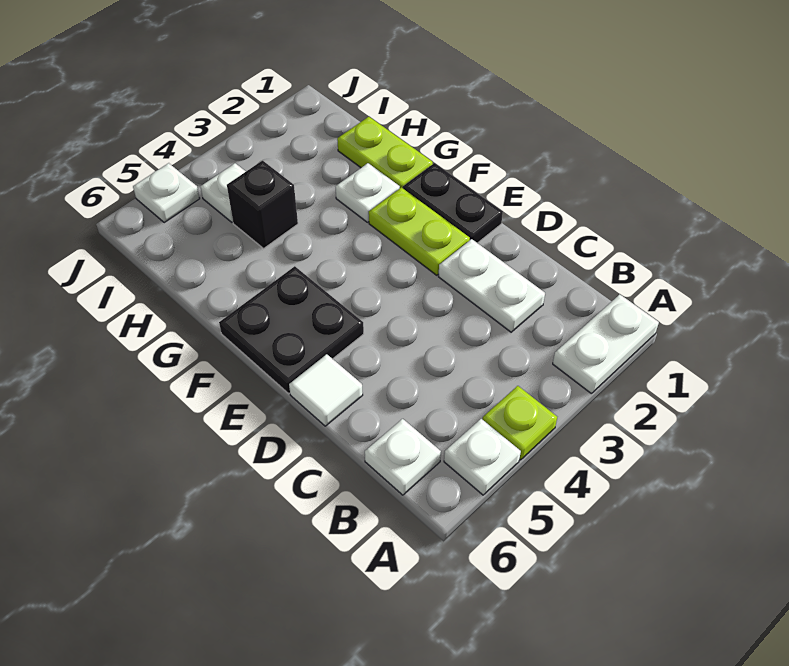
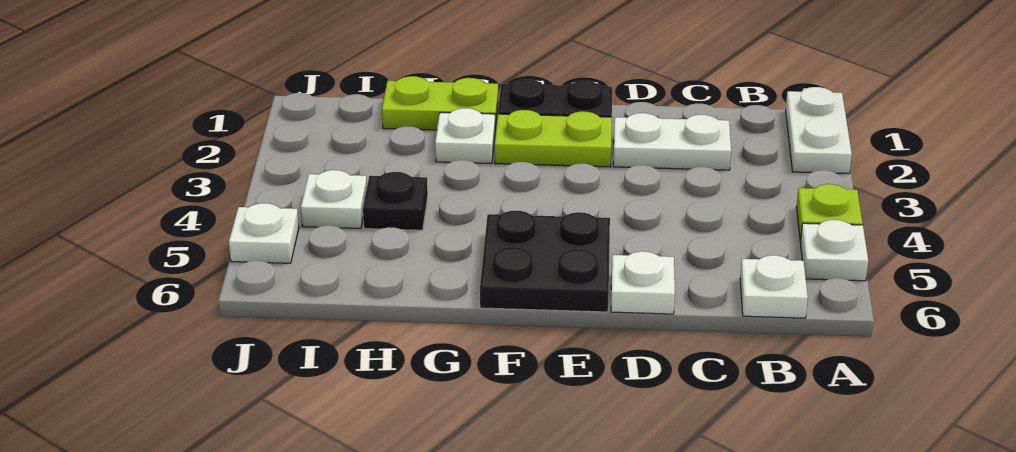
white 1x1 tile [289,354,363,426] -> white 1x1 plate [611,251,675,314]
black 1x1 brick [227,161,298,248] -> black 1x1 plate [363,172,428,230]

